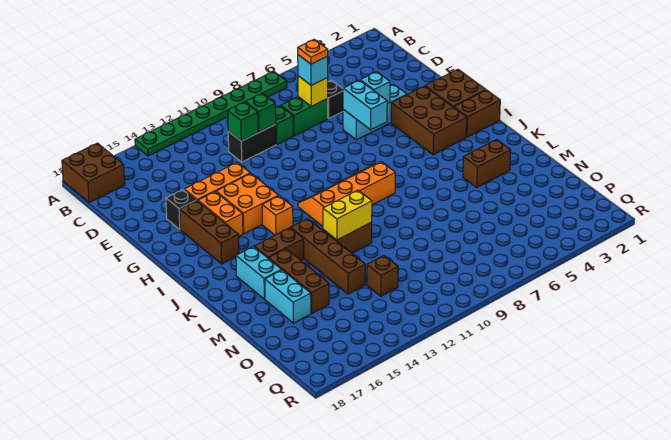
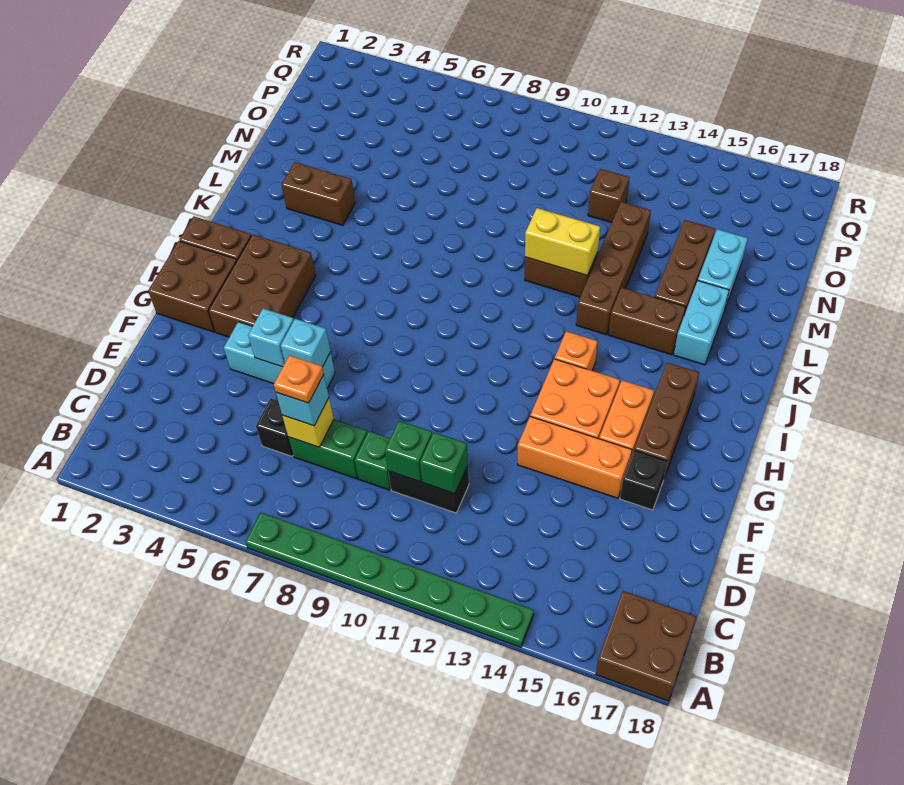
cyan 1x2 brick [343,80,387,130] -> cyan 1x1 brick [281,319,331,367]
orange 2x4 slope [298,162,395,226] -> none

